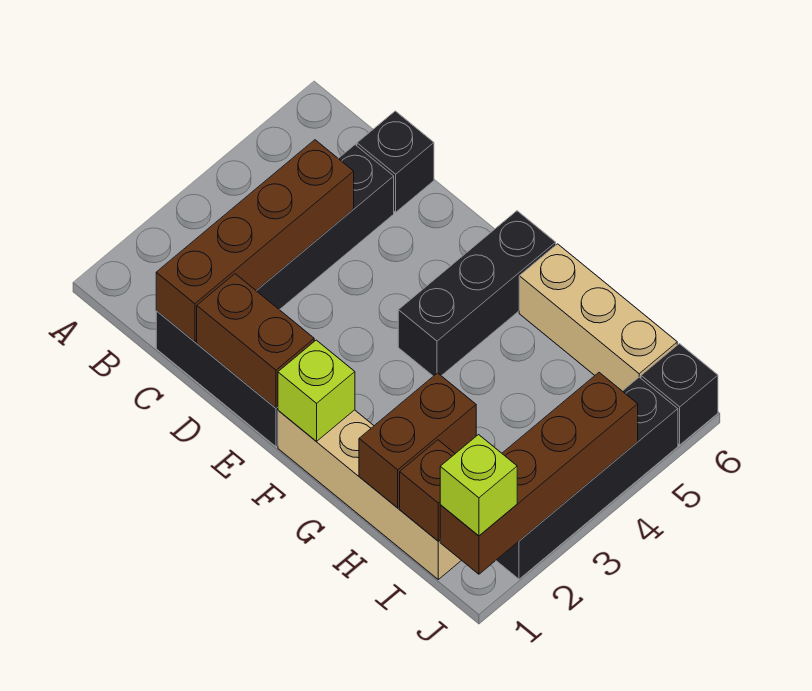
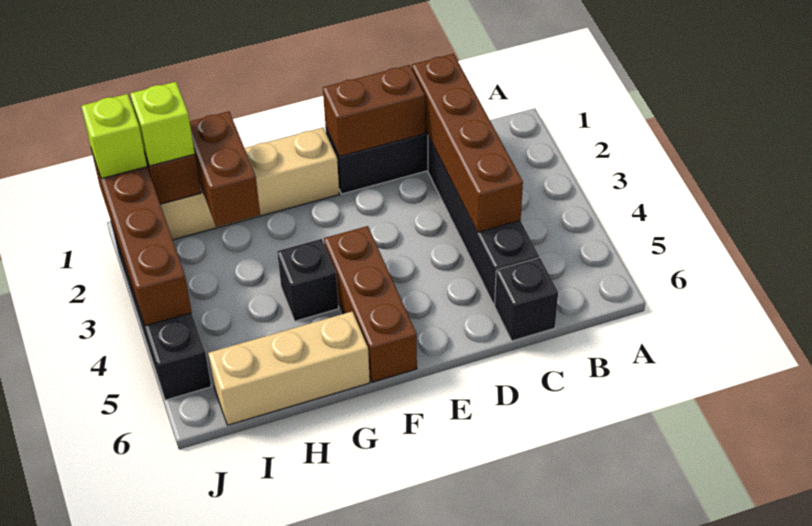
lime 1x1 brick [278,340,355,441] -> lime 1x1 brick moved to [130,82,195,166]
black 1x3 brick [398,211,556,376] -> brown 1x3 brick [324,226,417,382]
black 1x1 brick [641,344,718,445] -> black 1x1 brick moved to [277,239,339,321]

